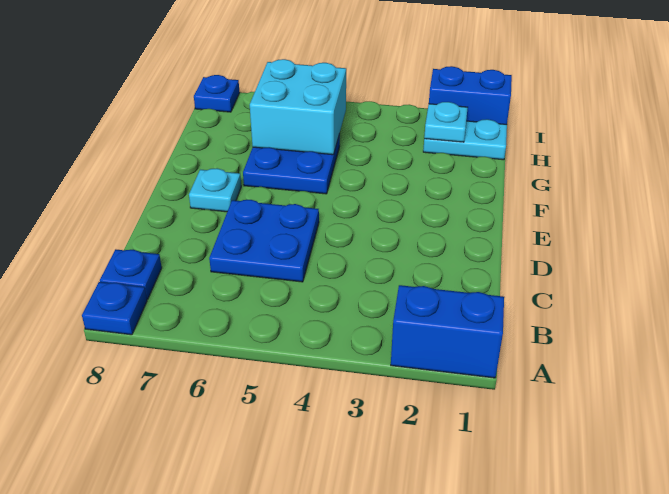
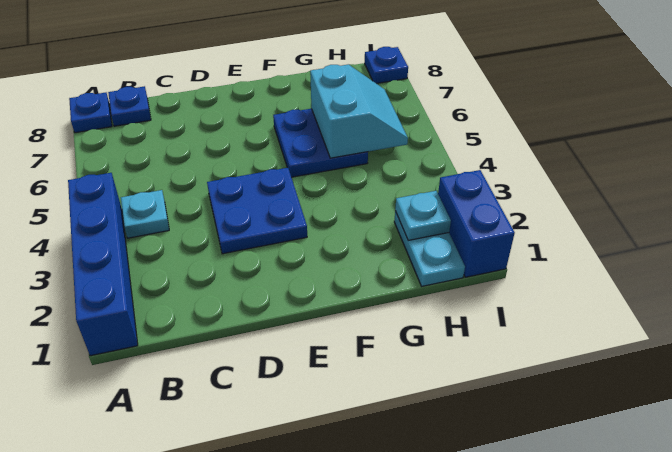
blue 1x2 brick [391,285,504,378] -> blue 1x4 brick [68,173,138,356]
blue 2x2 plate [209,200,319,282] -> blue 2x2 plate moved to [207,168,307,254]
cyan 1x1 plate [189,168,241,212] -> cyan 1x1 plate moved to [121,190,169,238]
cyan 2x2 brick [250,59,346,155] -> cyan 2x2 slope [310,64,408,158]

